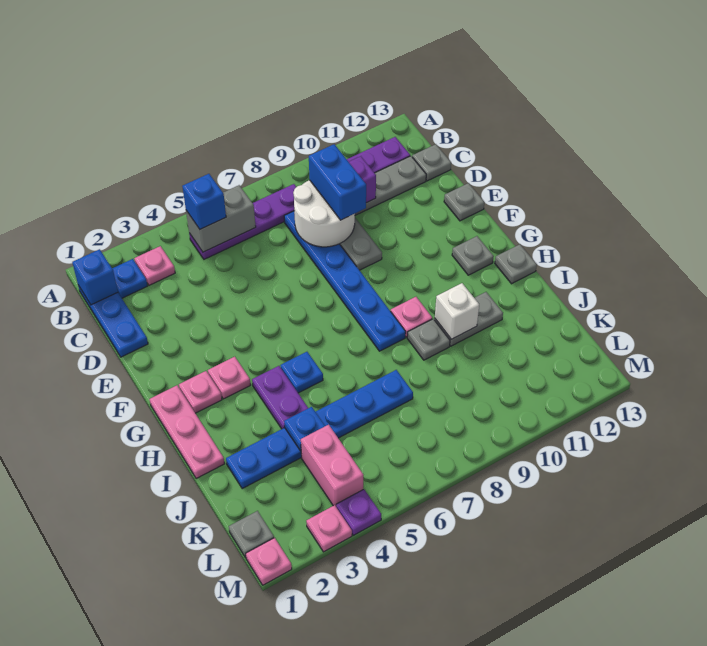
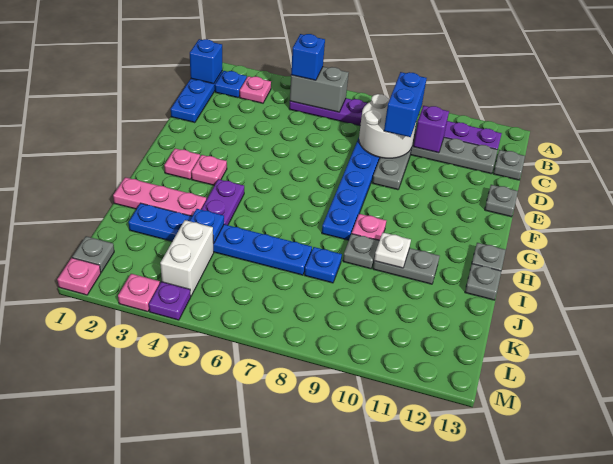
pink 1x3 plate [150,385,224,479] -> pink 1x3 plate turned to [113,177,206,216]
grey 1x1 plate [452,236,494,275] -> grey 1x1 plate moved to [465,264,501,300]
blue 1x1 plate [280,352,323,393] -> blue 1x1 plate moved to [304,247,342,283]
white 1x1 brick [435,283,479,339] -> white 1x1 plate [374,232,411,268]
pink 1x2 brick [301,425,363,506] -> white 1x2 brick [160,220,214,296]

